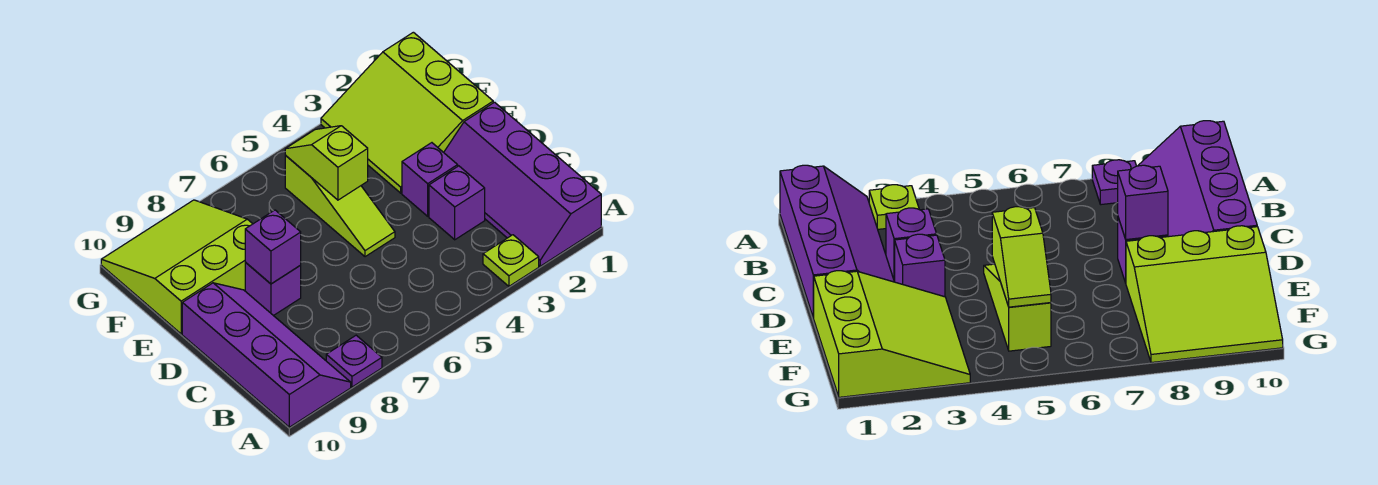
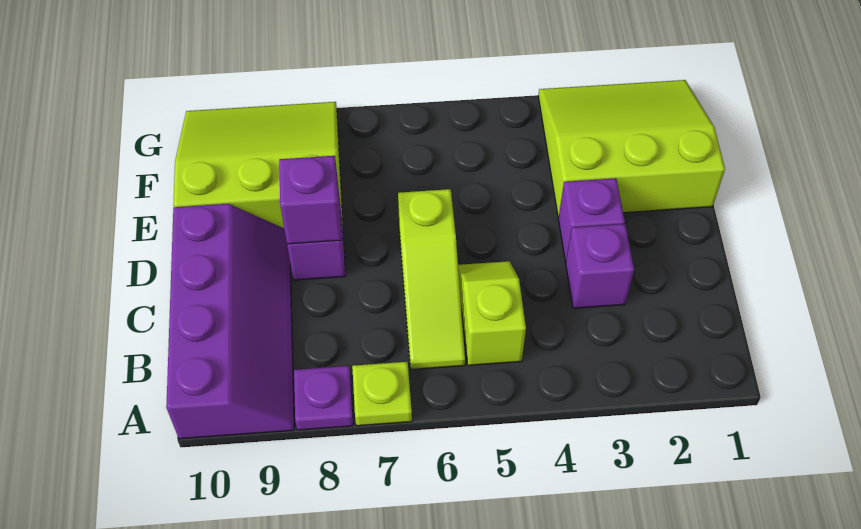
purple 2x4 slope [444,102,601,266] -> none
lime 1x1 plate [483,235,539,286] -> lime 1x1 plate moved to [352,362,412,426]
lime 1x3 slope [285,155,395,257] -> lime 1x3 slope moved to [398,189,465,369]
lime 3x3 slope [321,32,493,193] -> lime 3x3 slope turned to [538,80,725,217]
lime 1x2 slope [285,126,368,200] -> lime 1x2 slope moved to [458,261,526,365]

